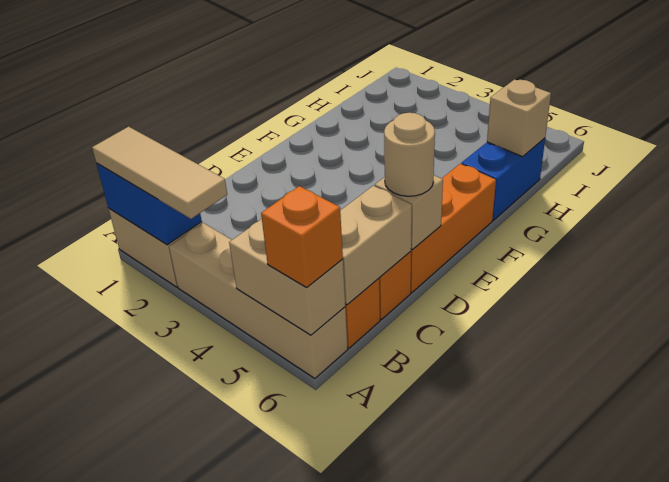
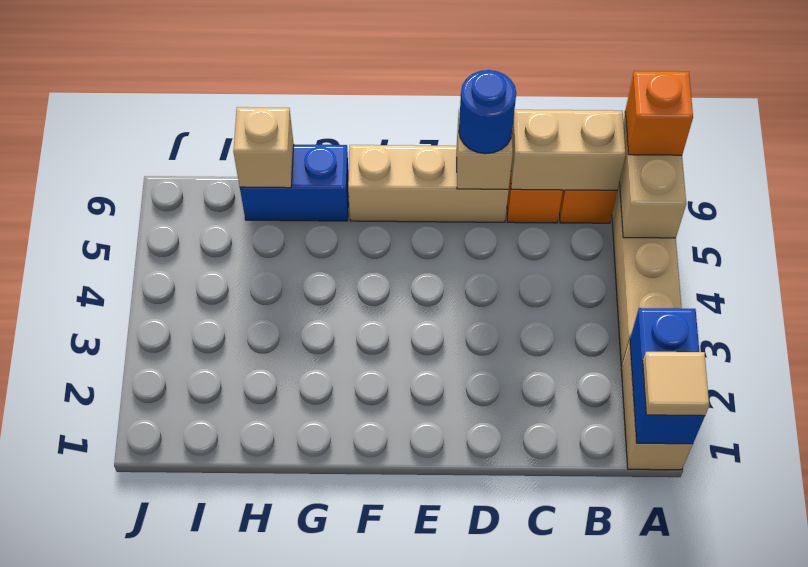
tan 1x3 tile [92,127,227,219] -> tan 1x1 tile [643,352,709,416]
orange 1x3 brick [411,164,496,293] -> tan 1x3 brick [348,145,509,222]
tan 1x1 round brick [384,113,435,196] -> blue 1x1 round brick [459,70,516,154]

